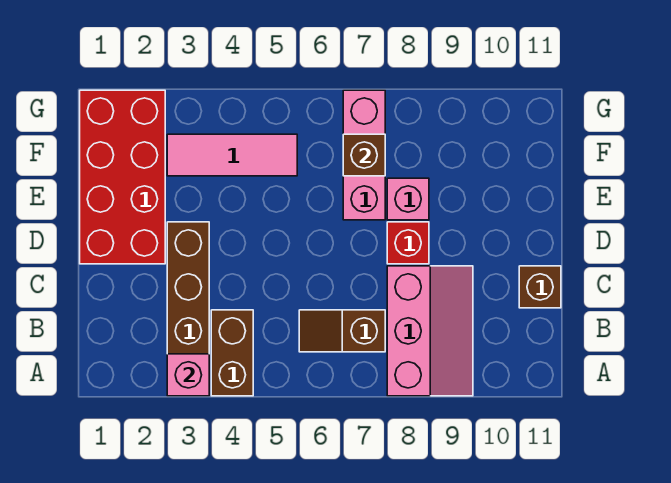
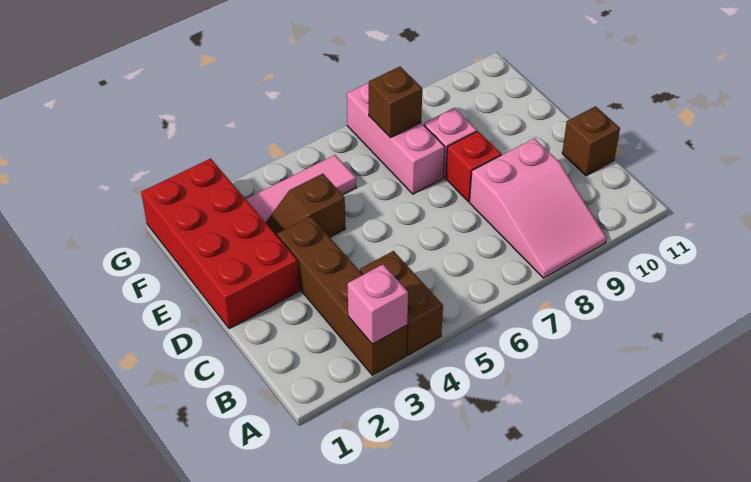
pink 2x3 slope [387,266,473,396] -> pink 2x3 slope turned to [470,138,607,278]
brown 1x2 slope [299,310,385,352] -> brown 1x2 slope moved to [266,174,345,237]

